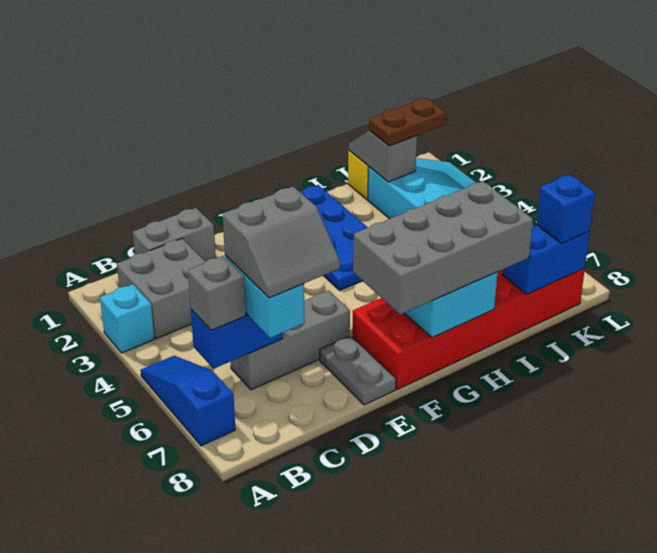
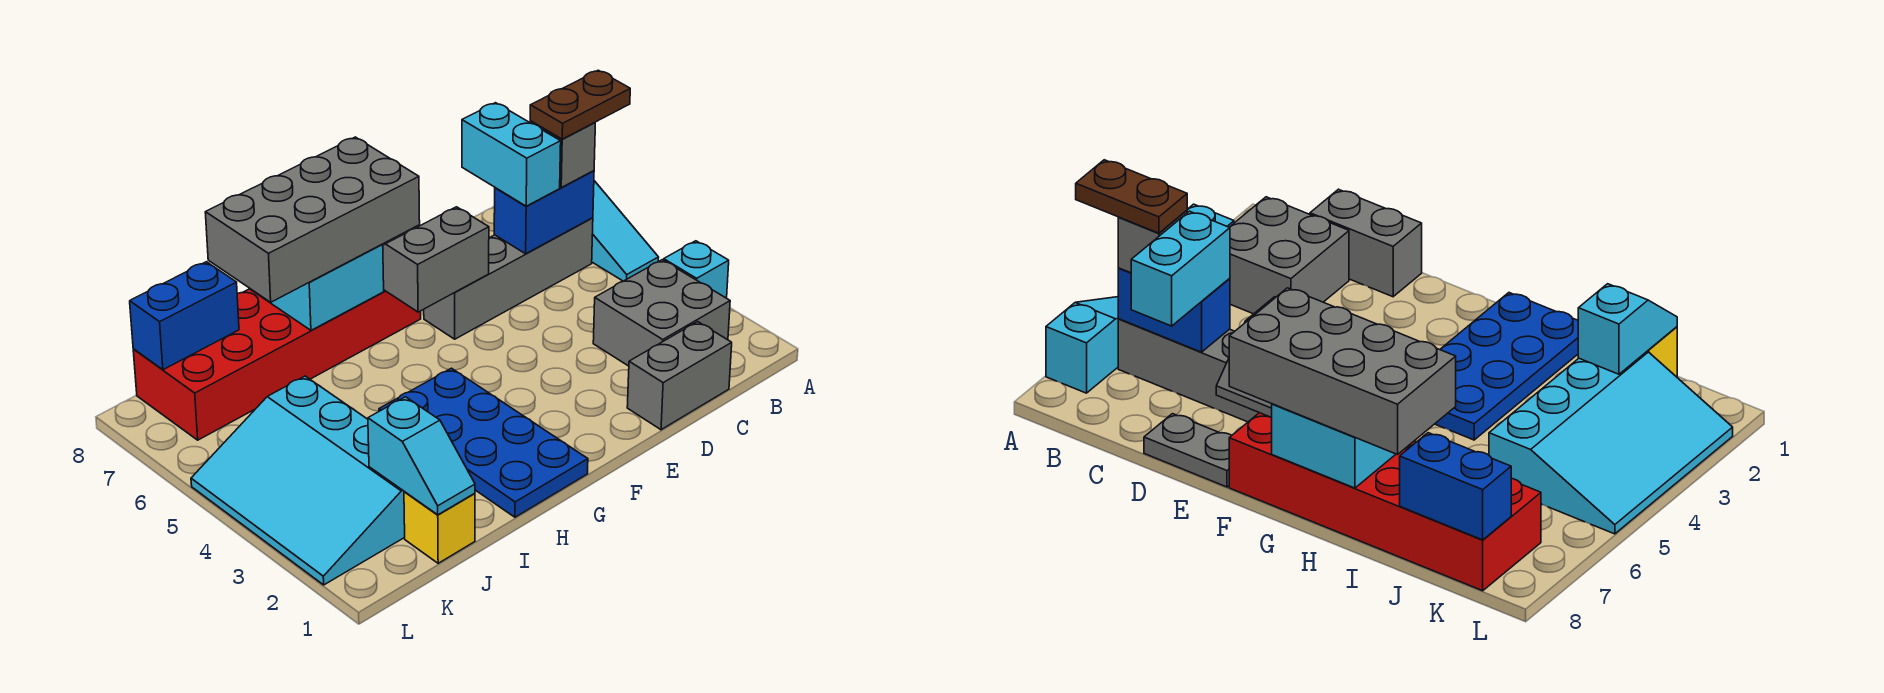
blue 1x3 slope [141,356,235,446] -> cyan 1x3 slope [592,181,659,281]
grey 1x3 brick [231,290,350,390] -> grey 1x4 brick [424,218,593,339]
grey 2x2 slope [223,187,340,298] -> grey 2x2 slope moved to [383,207,489,312]
grey 1x2 plate [320,336,396,405] -> grey 1x2 plate turned to [1144,414,1232,487]
grey 1x2 slope [348,130,417,182] -> cyan 1x2 slope [368,397,475,515]
brown 1x2 plate [369,98,447,146] -> brown 1x2 plate moved to [530,70,630,139]
blue 1x1 brick [537,175,595,243] -> none

